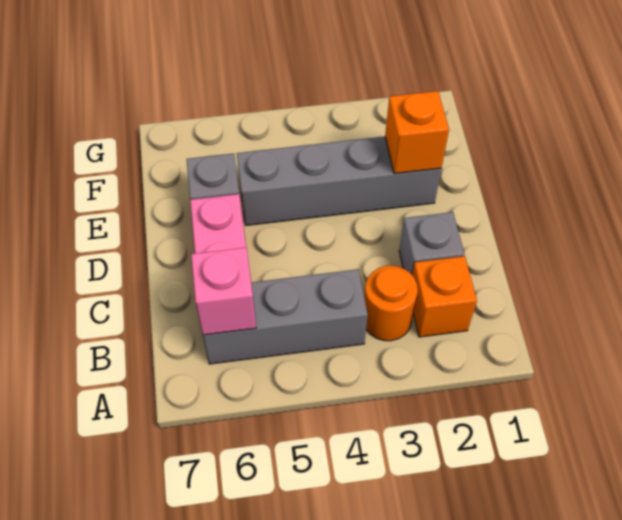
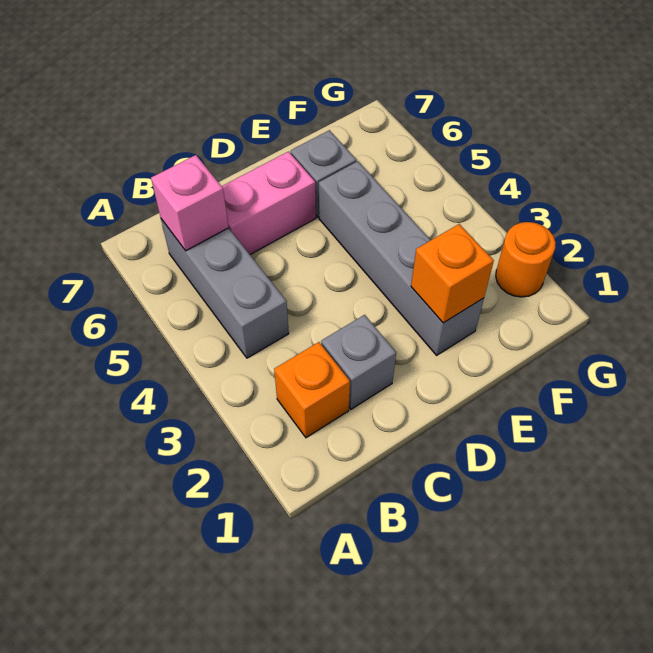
orange 1x1 round brick [364,266,418,341] -> orange 1x1 round brick moved to [496,222,556,297]

